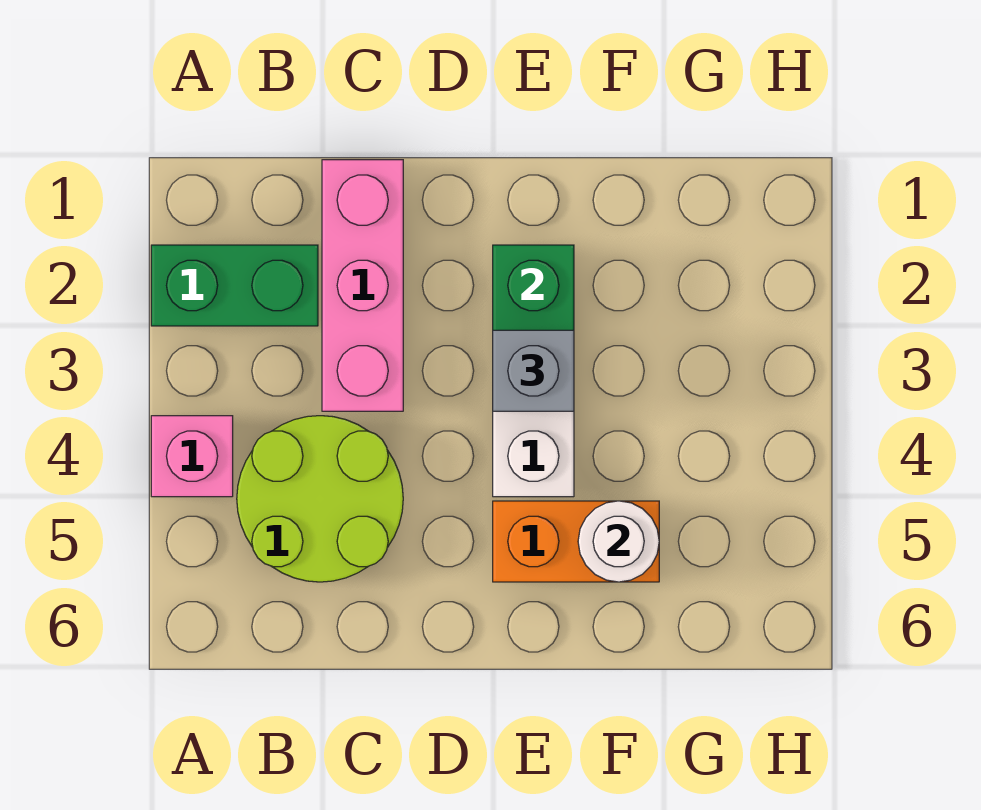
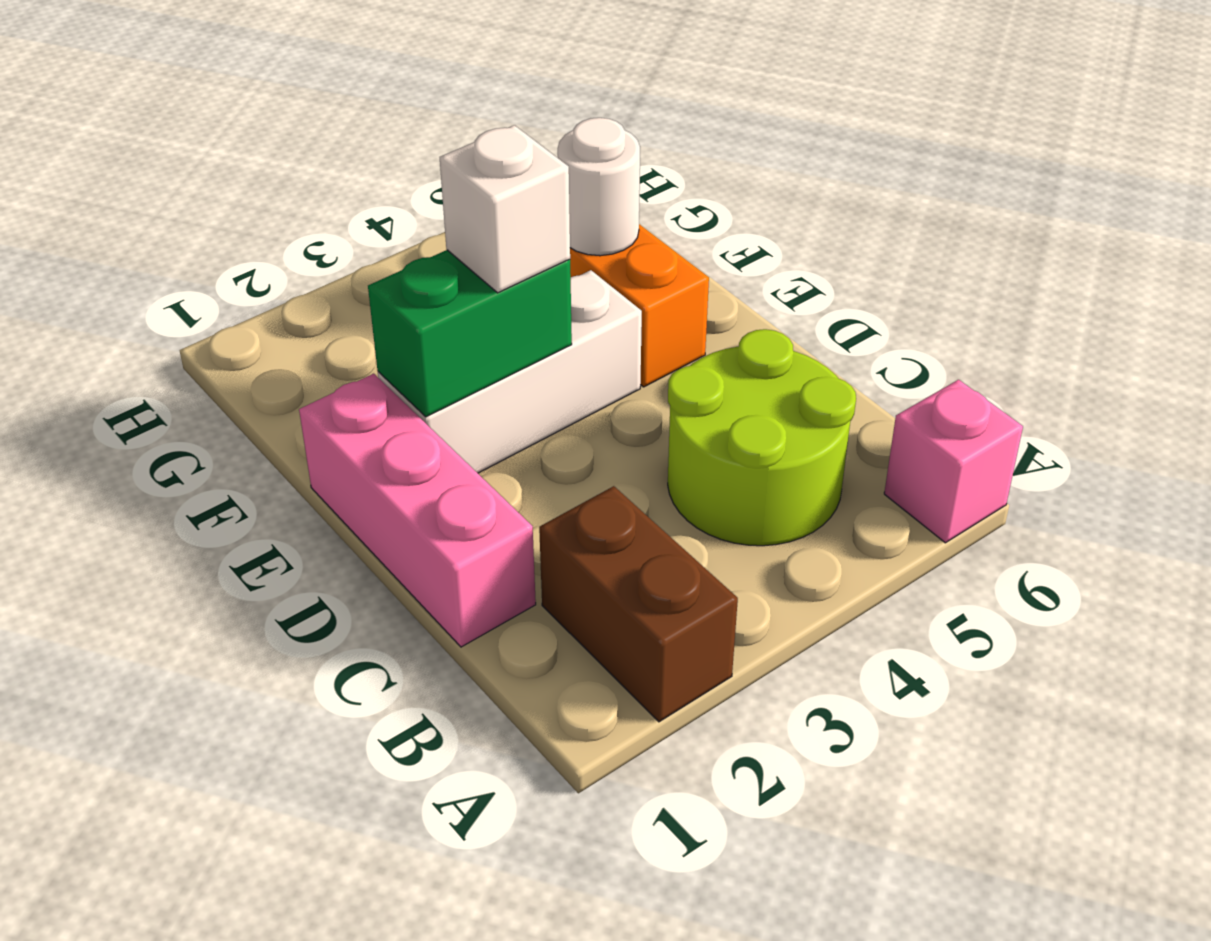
green 1x2 brick [151,245,318,326] -> brown 1x2 brick [539,486,738,722]
pink 1x1 brick [151,416,233,497] -> pink 1x1 brick moved to [884,380,1023,543]
pink 1x3 brick [322,160,403,411] -> pink 1x3 brick turned to [299,374,536,647]
grey 1x1 brick [493,330,574,411] -> white 1x1 brick [440,125,570,293]

